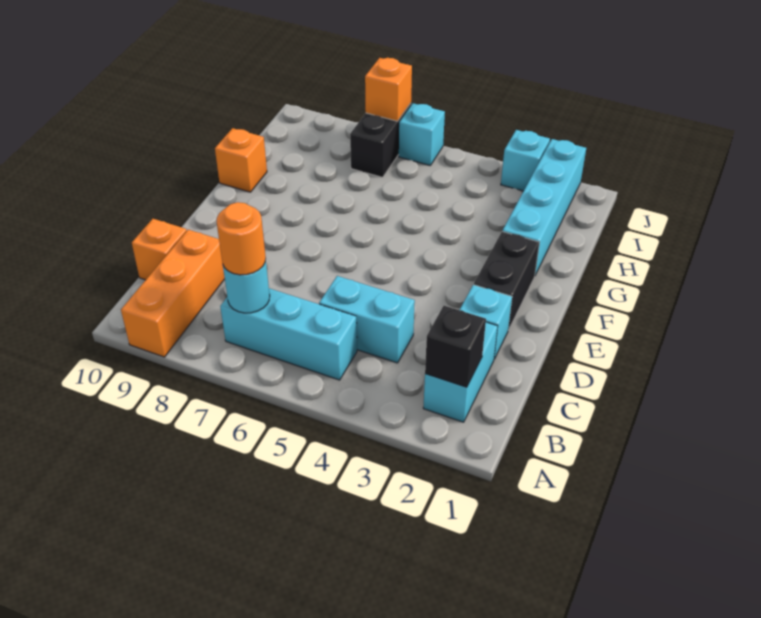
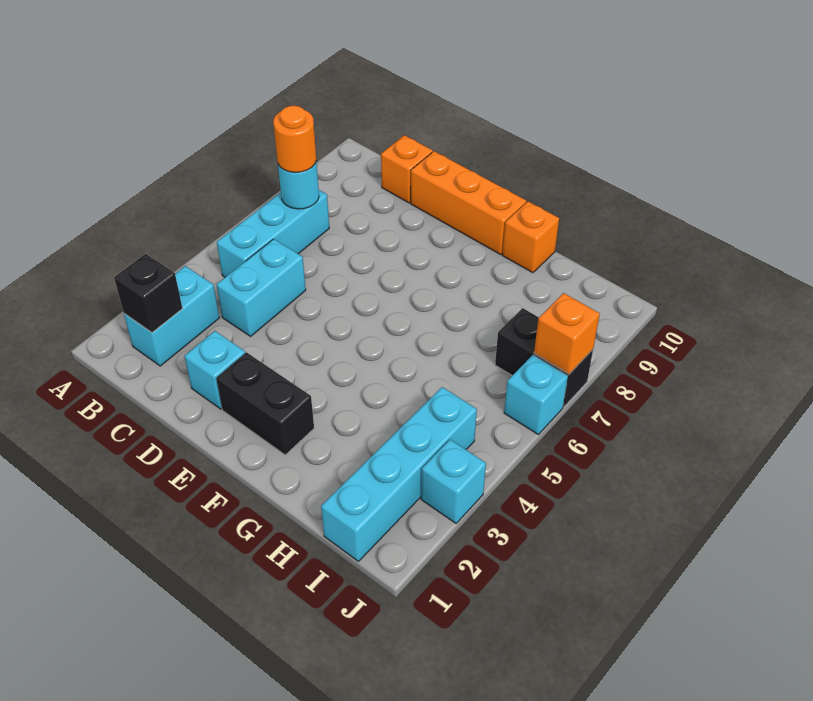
orange 1x3 brick [121,230,225,357] -> orange 1x3 brick moved to [411,151,526,255]
cyan 1x2 brick [423,322,498,422] -> cyan 1x2 brick turned to [124,266,219,366]
cyan 1x4 brick [502,139,586,275] -> cyan 1x4 brick turned to [321,387,477,561]

